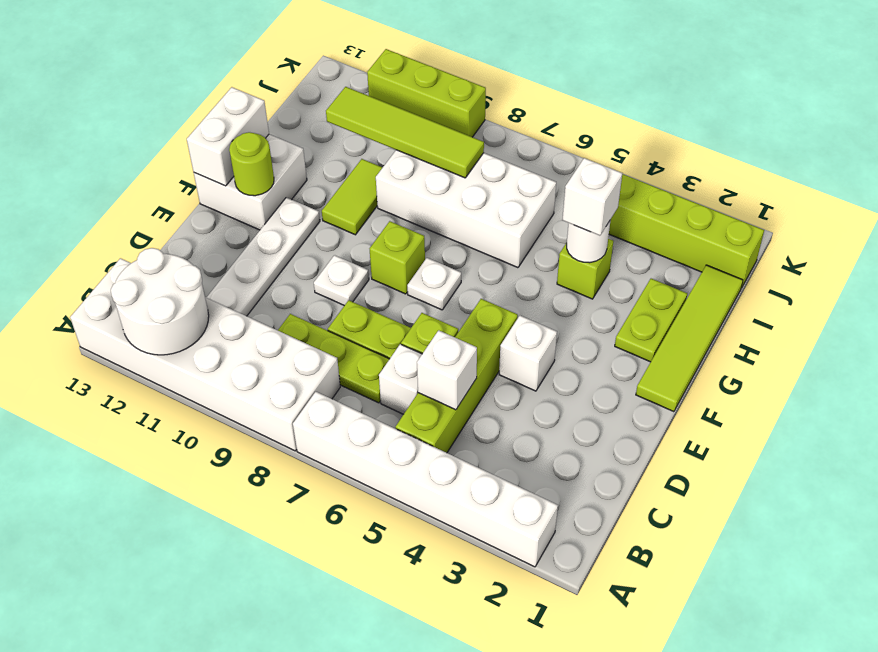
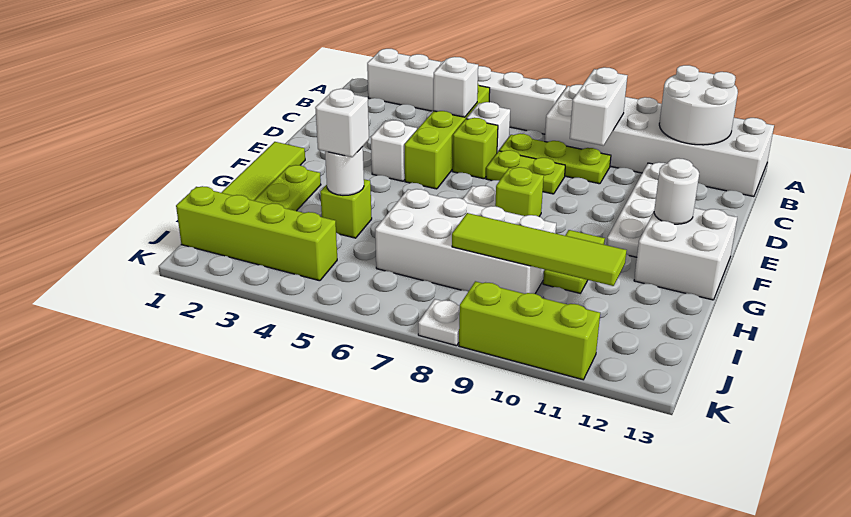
white 1x1 plate [314,255,369,306] -> white 1x1 plate moved to [418,299,460,346]
lime 1x1 round brick [229,132,274,196] -> white 1x1 round brick [654,158,699,224]
white 1x2 brick [187,87,269,186] -> white 1x2 brick moved to [570,67,627,146]

